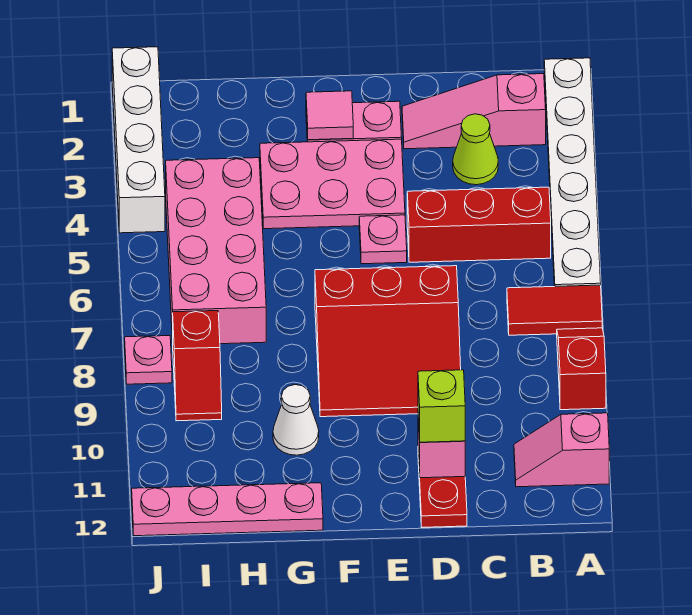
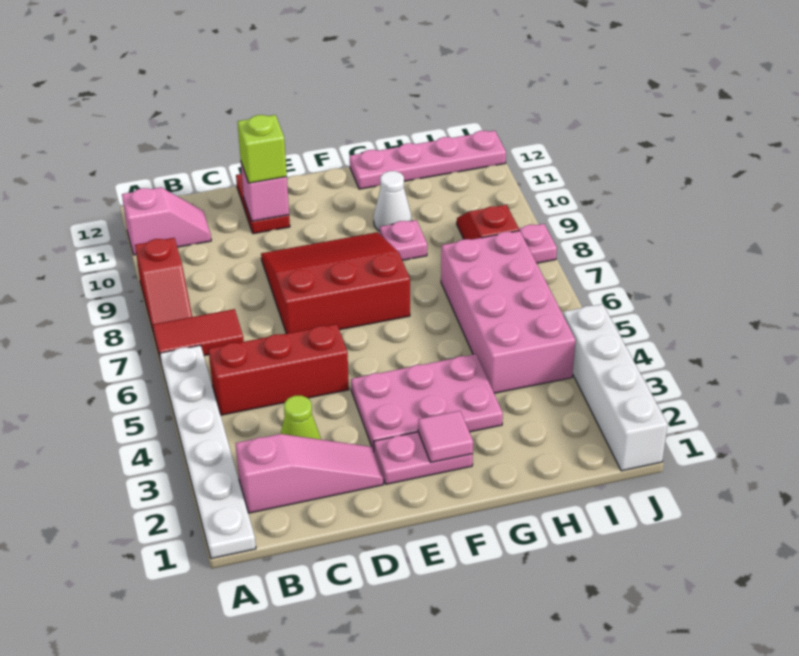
pink 1x1 plate [359,215,407,264] -> pink 1x1 plate moved to [380,220,427,260]

